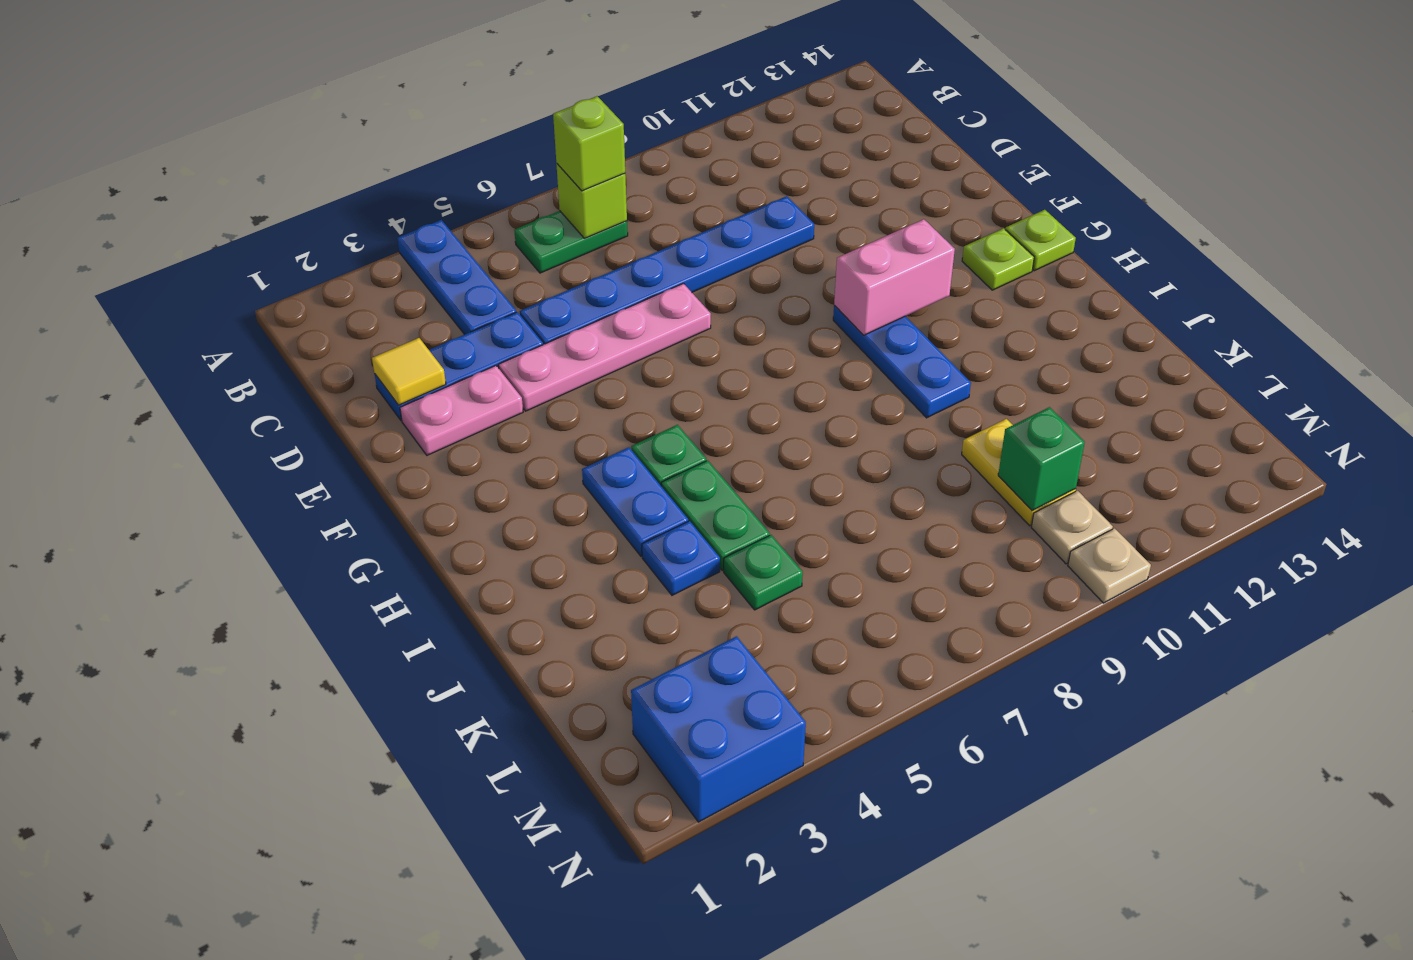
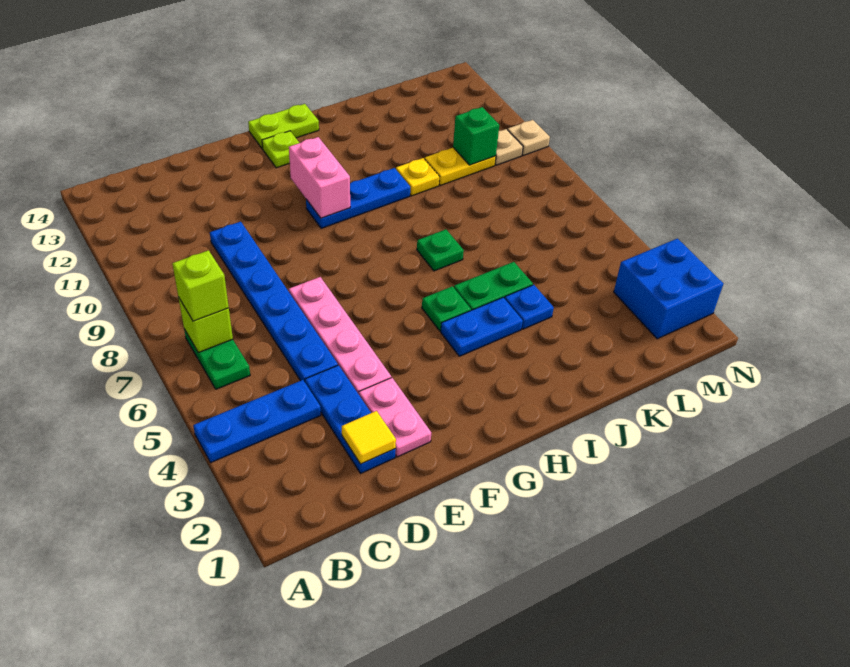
lime 1x1 plate [1005,210,1076,271] -> lime 1x2 plate [248,104,319,149]
none -> yellow 1x1 plate [396,158,439,196]
green 1x1 plate [724,535,803,610] -> green 1x1 plate moved to [417,229,464,271]

